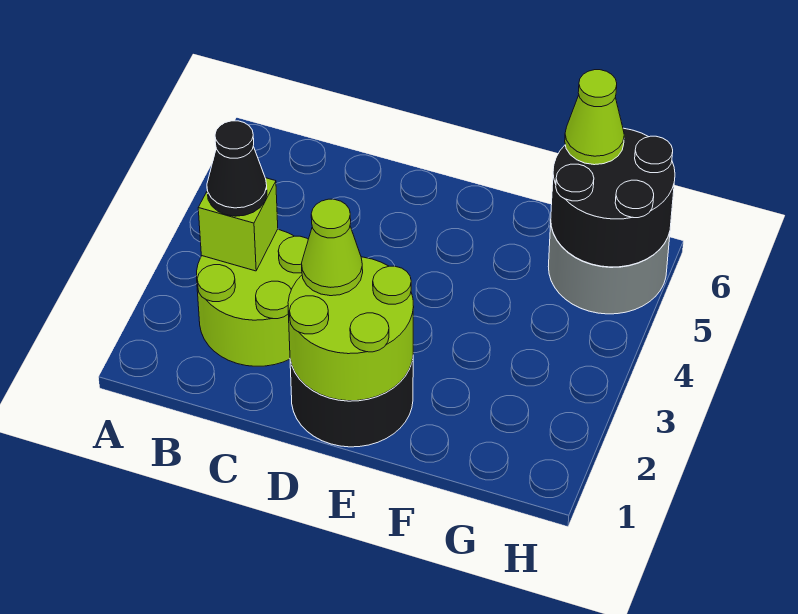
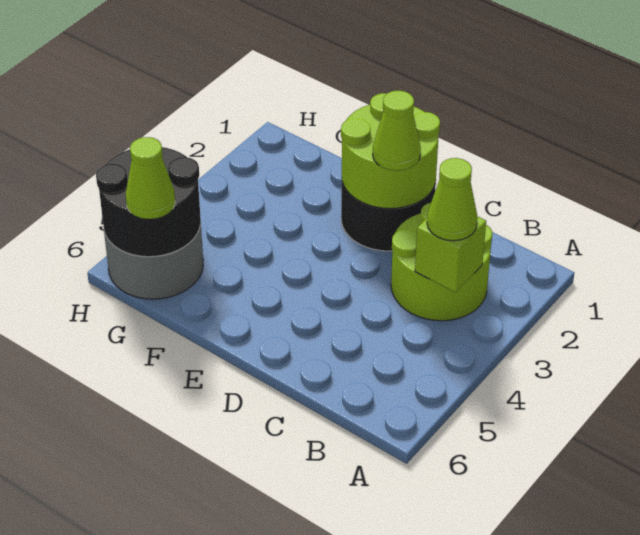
black 1x1 cone [207,121,267,216] -> lime 1x1 cone [427,158,477,241]

